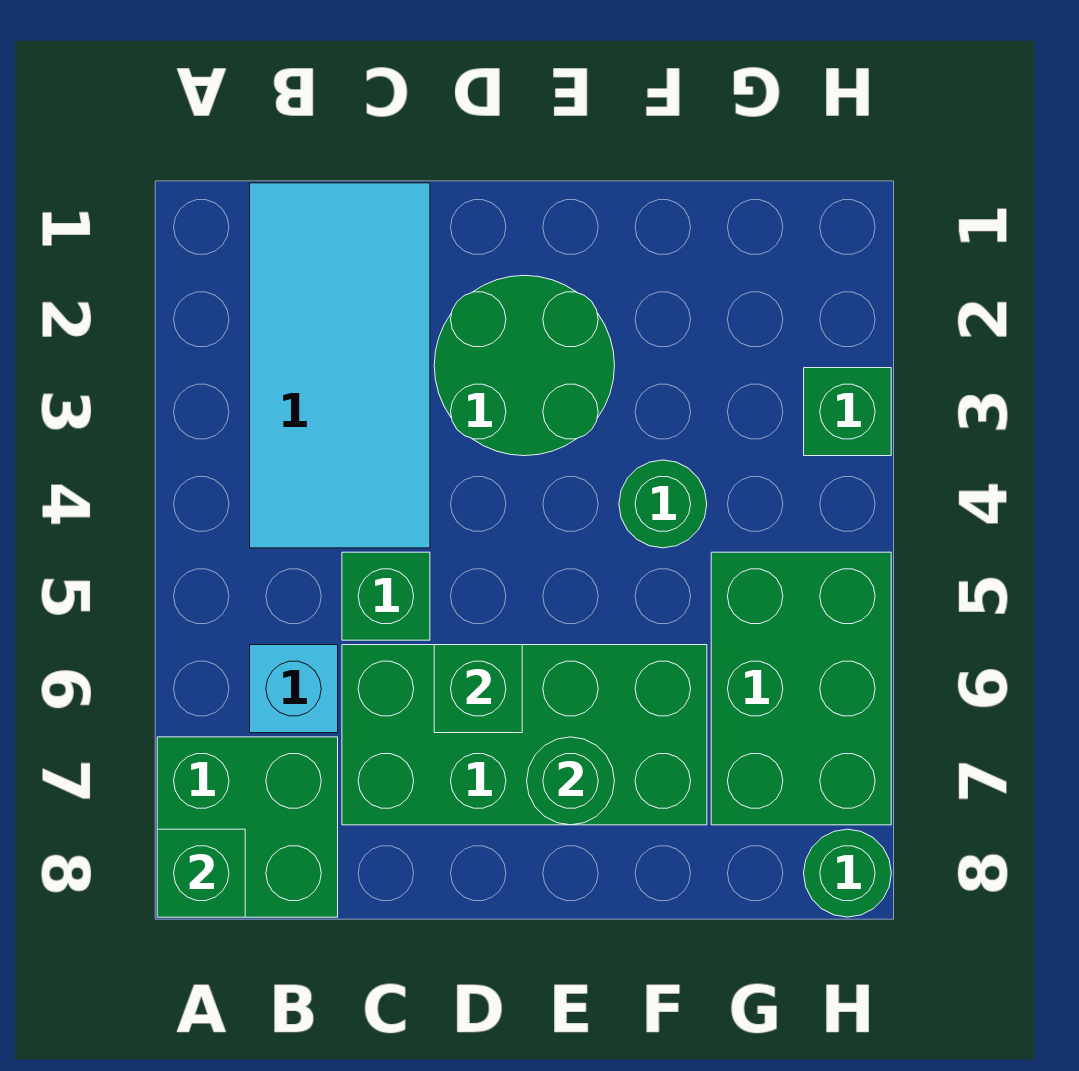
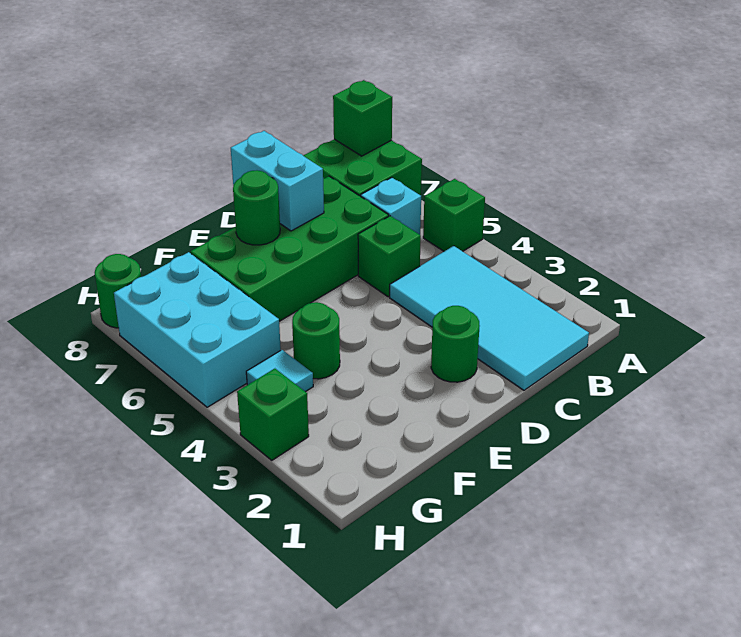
green 2x2 round brick [434,275,615,456] -> green 1x1 round brick [431,306,480,382]
green 1x1 brick [434,645,522,733] -> green 1x1 brick moved to [423,179,485,251]
none -> cyan 1x2 brick [231,131,324,231]
none -> cyan 1x1 tile [246,350,313,392]
green 2x3 brick [711,552,891,825] -> cyan 2x3 brick [114,252,281,407]

